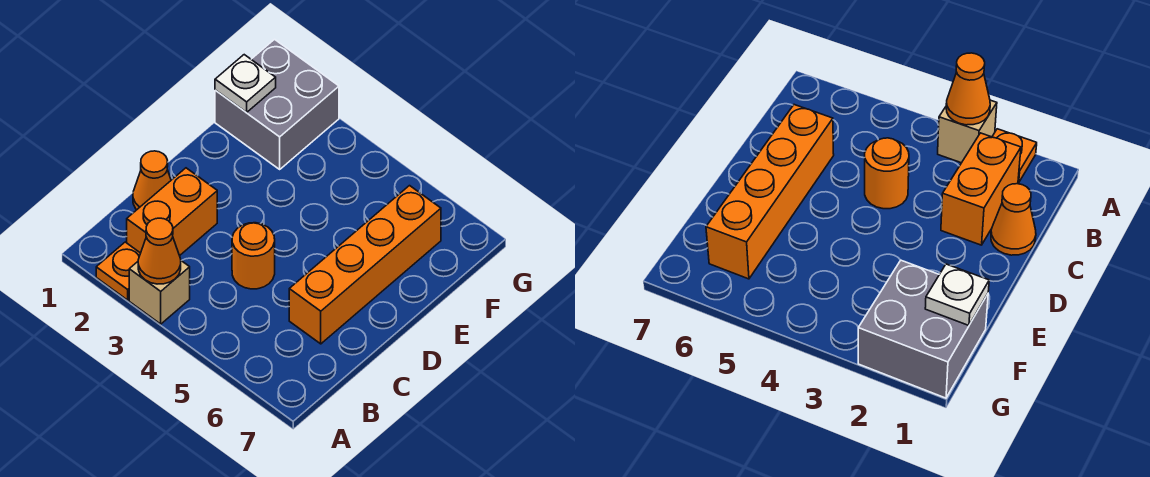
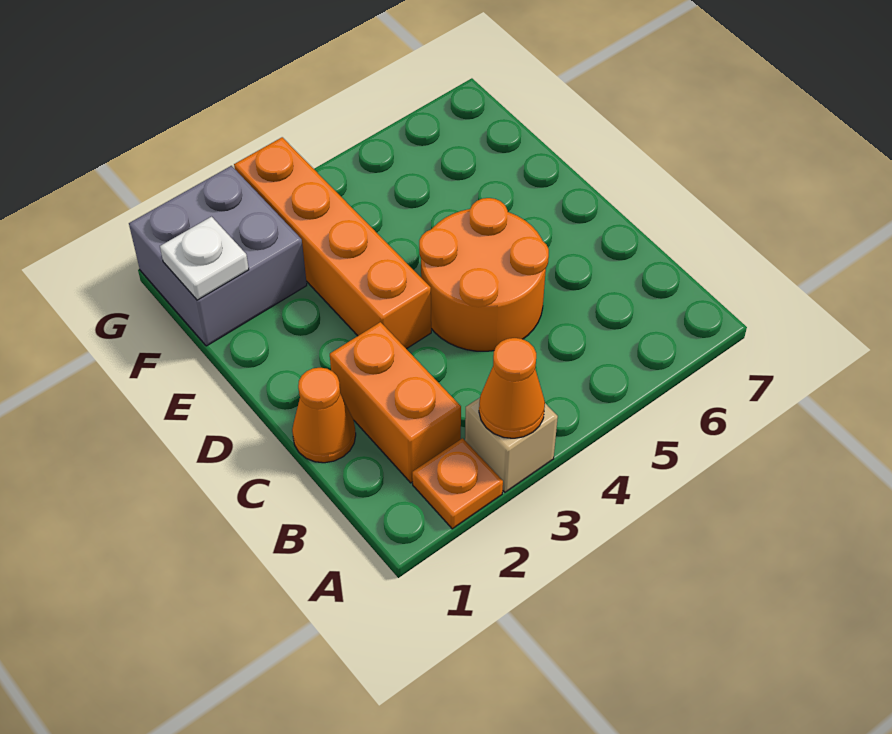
orange 1x1 round brick [232,223,275,289] -> orange 2x2 round brick [419,198,549,351]
orange 1x4 brick [289,186,441,344] -> orange 1x4 brick moved to [234,137,431,349]

